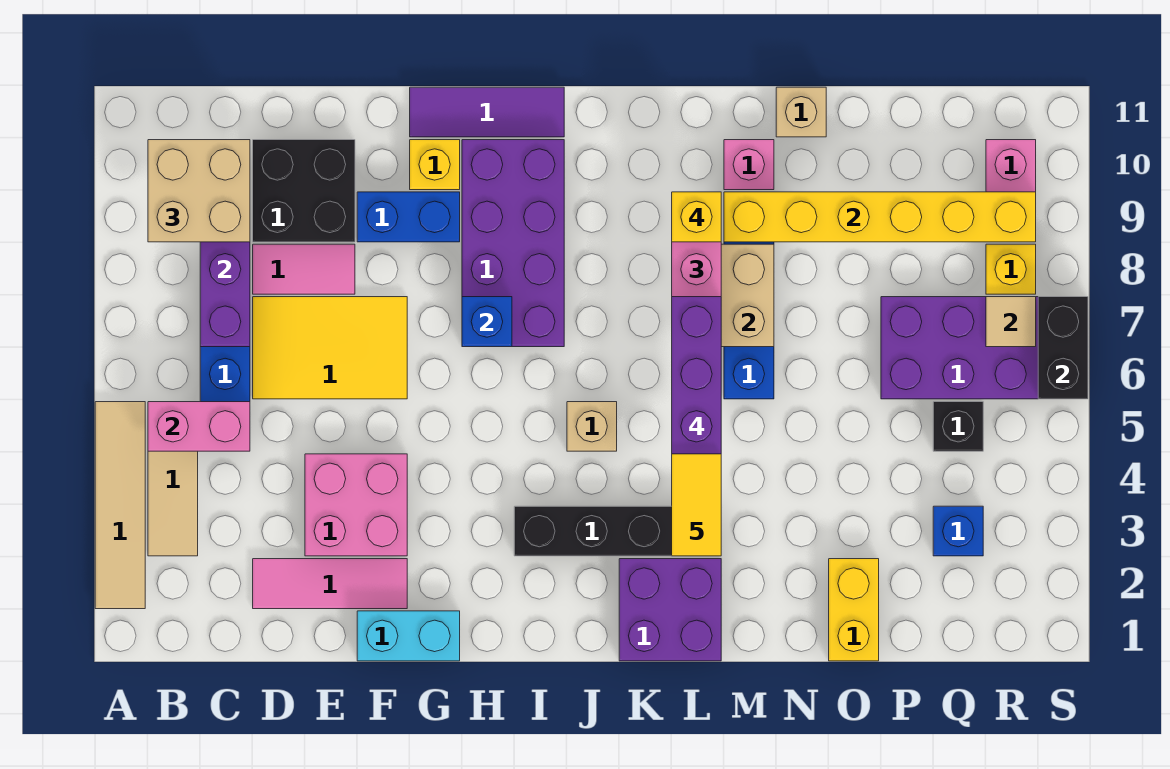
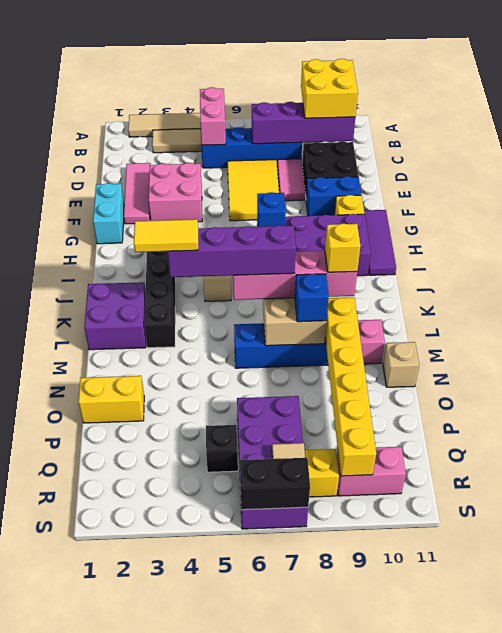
tan 2x2 brick [148,140,250,242] -> yellow 2x2 brick [301,59,358,118]
blue 1x2 brick [357,192,460,242] -> blue 1x2 brick turned to [306,176,361,216]
blue 1x1 brick [933,506,983,556] -> blue 1x1 brick moved to [295,274,329,322]

